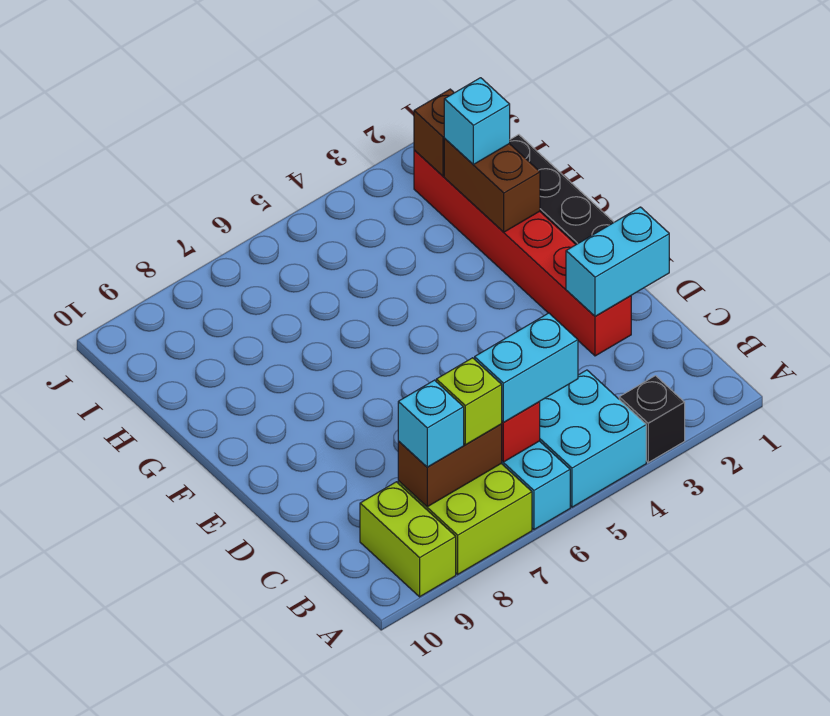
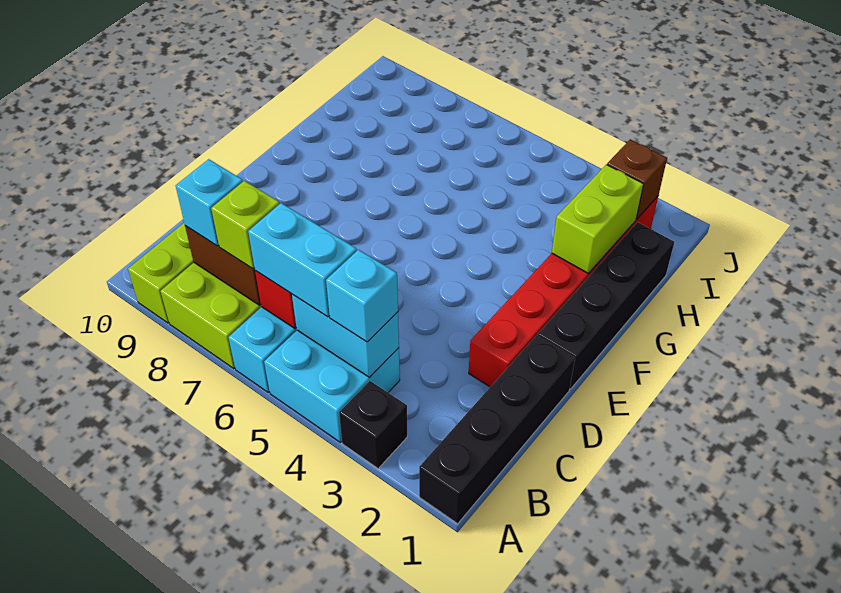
none -> black 1x4 brick [419,335,575,524]
cyan 1x2 brick [566,207,669,316] -> cyan 1x2 brick moved to [292,294,399,377]
brown 1x2 brick [444,139,540,232] -> lime 1x2 brick [552,165,644,274]
cyan 1x1 brick [444,78,510,164] -> cyan 1x1 brick moved to [326,250,398,342]

